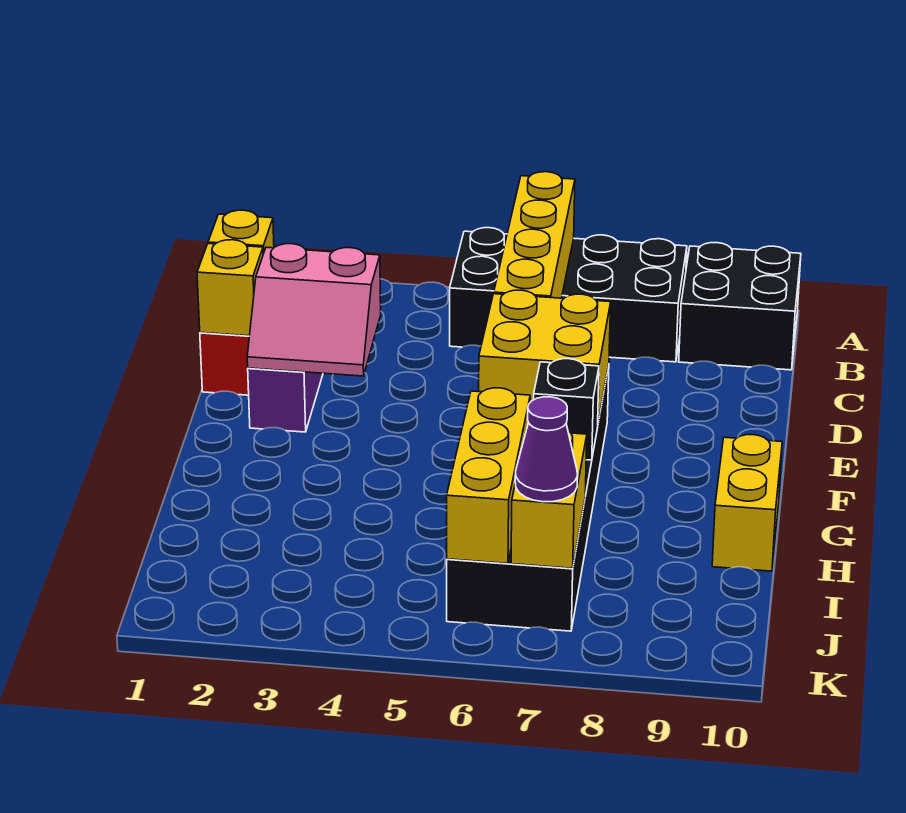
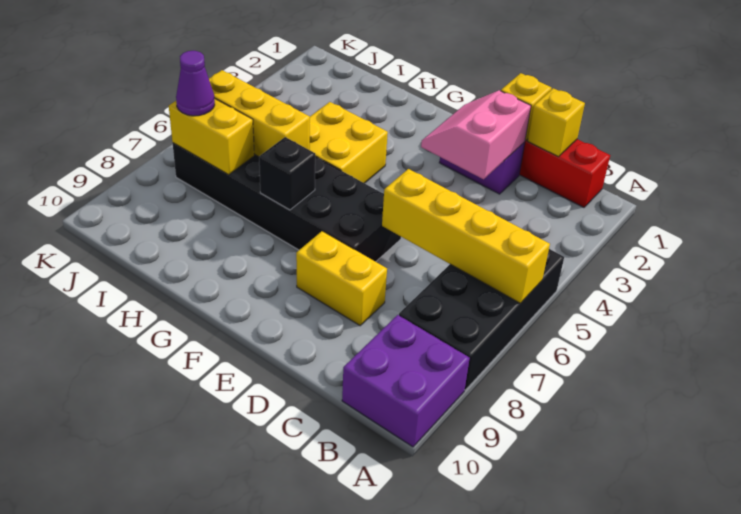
black 2x2 brick [679,243,801,370] -> purple 2x2 brick [342,315,470,447]
yellow 2x2 brick [479,290,611,422] -> yellow 2x2 brick moved to [310,102,388,183]
yellow 1x2 brick [712,435,782,571] -> yellow 1x2 brick moved to [296,231,387,326]

